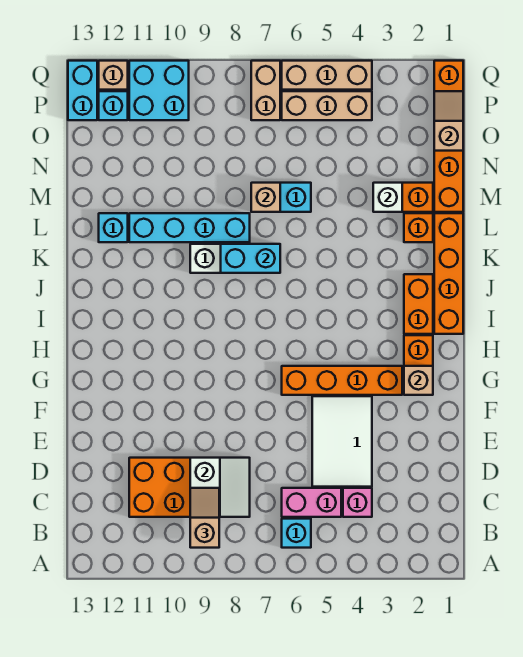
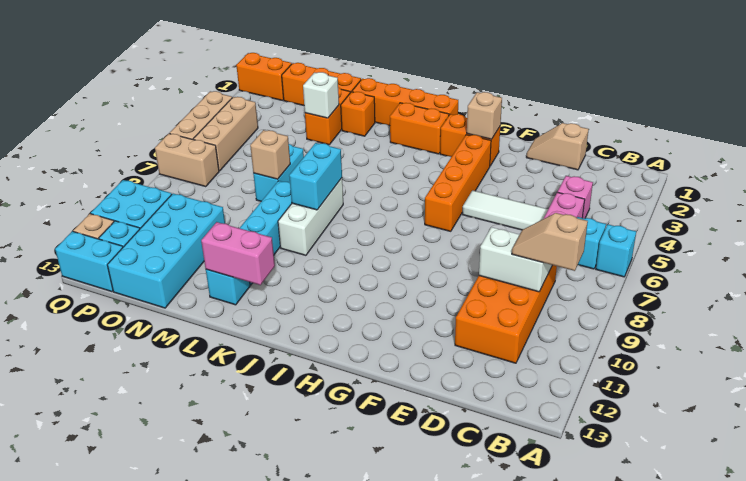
none -> cyan 1x1 brick [596,224,636,277]
white 2x3 tile [312,396,372,487] -> white 1x3 tile [462,190,548,230]
none -> pink 1x2 brick [201,222,275,285]
none -> cyan 2x4 brick [107,194,225,308]
tan 1x2 slope [434,91,463,151] -> tan 1x2 slope moved to [526,123,589,170]

